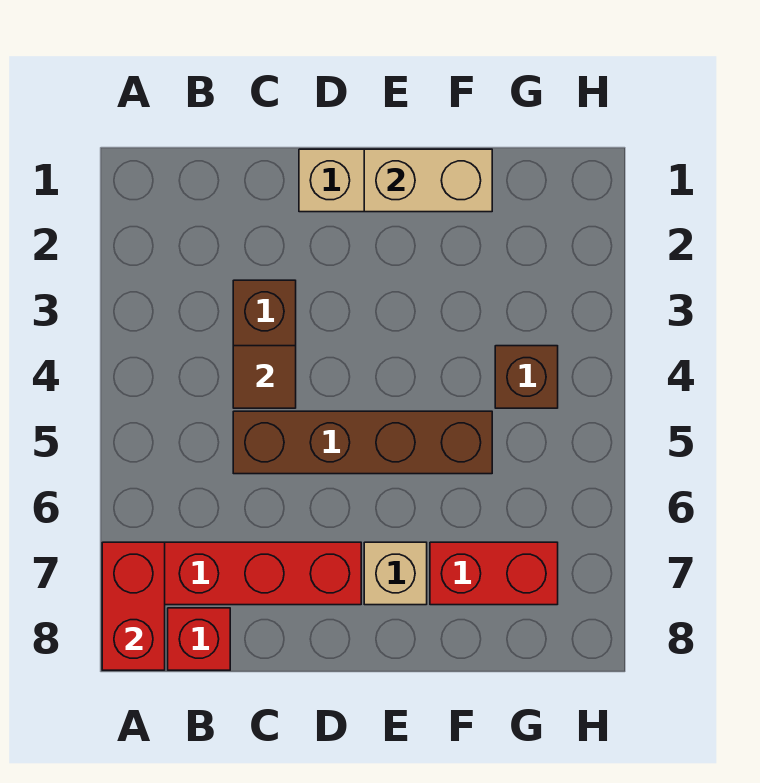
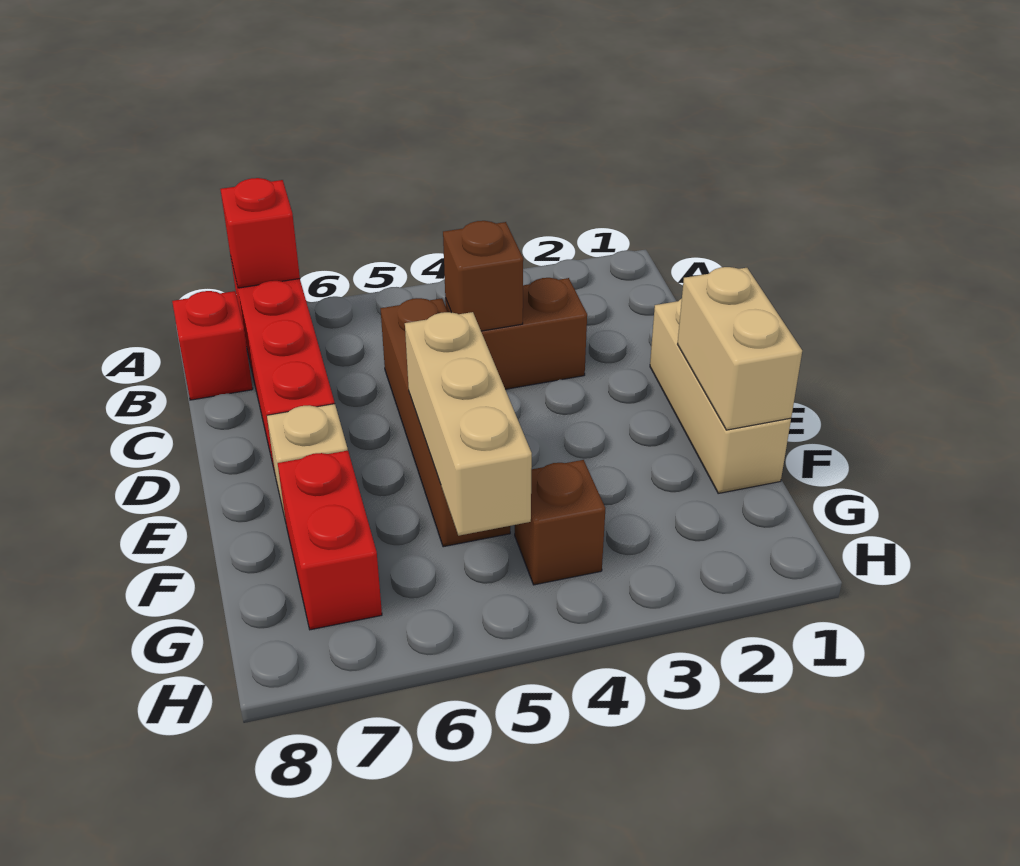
red 1x2 brick [102,542,165,670] -> red 1x1 brick [220,178,300,288]
brown 1x1 tile [233,346,296,408] -> brown 1x1 brick [443,221,523,331]
none -> tan 1x3 brick [405,312,532,536]

